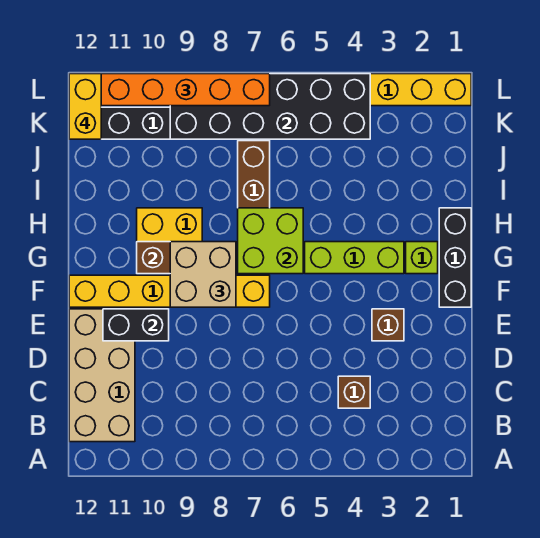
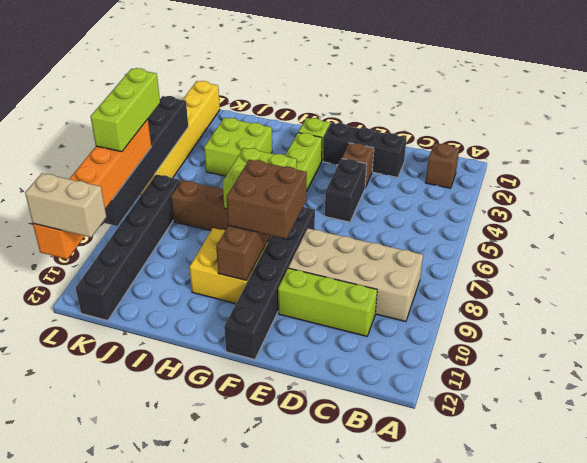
tan 2x4 brick [69,309,135,442] -> tan 2x4 brick moved to [288,228,423,322]
brown 1x1 brick [338,376,370,408] -> brown 1x1 brick moved to [426,143,459,188]
none -> lime 1x3 brick [278,268,377,336]
black 1x2 brick [103,309,169,341] -> black 1x2 brick moved to [325,159,367,222]
black 1x3 brick [439,208,471,307] -> black 1x3 brick moved to [323,123,407,177]
yellow 1x6 brick [69,275,270,307] -> black 1x6 brick [224,206,315,359]
tan 2x2 brick [170,242,236,307] -> brown 2x2 brick [227,160,307,239]
none -> lime 2x2 brick [204,118,272,176]
black 2x6 brick [170,74,370,139] -> black 1x6 brick [103,96,188,226]
yellow 1x2 brick [69,74,101,139] -> tan 1x2 brick [25,173,106,237]
none -> lime 1x3 brick [91,68,160,152]

